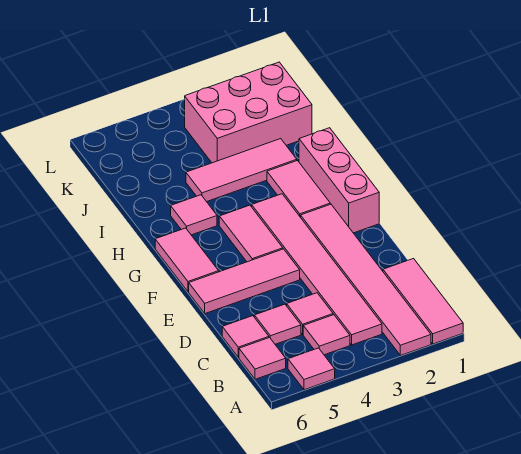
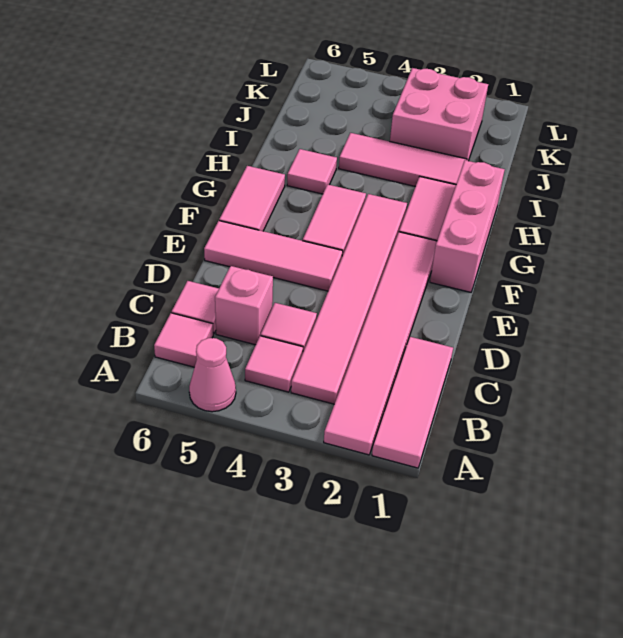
pink 1x1 tile [288,348,335,390] -> pink 1x1 cone [189,338,236,412]
pink 1x1 tile [254,304,301,344] -> pink 1x1 brick [215,266,273,345]
pink 2x3 brick [185,62,312,163] -> pink 2x2 brick [390,68,488,161]

